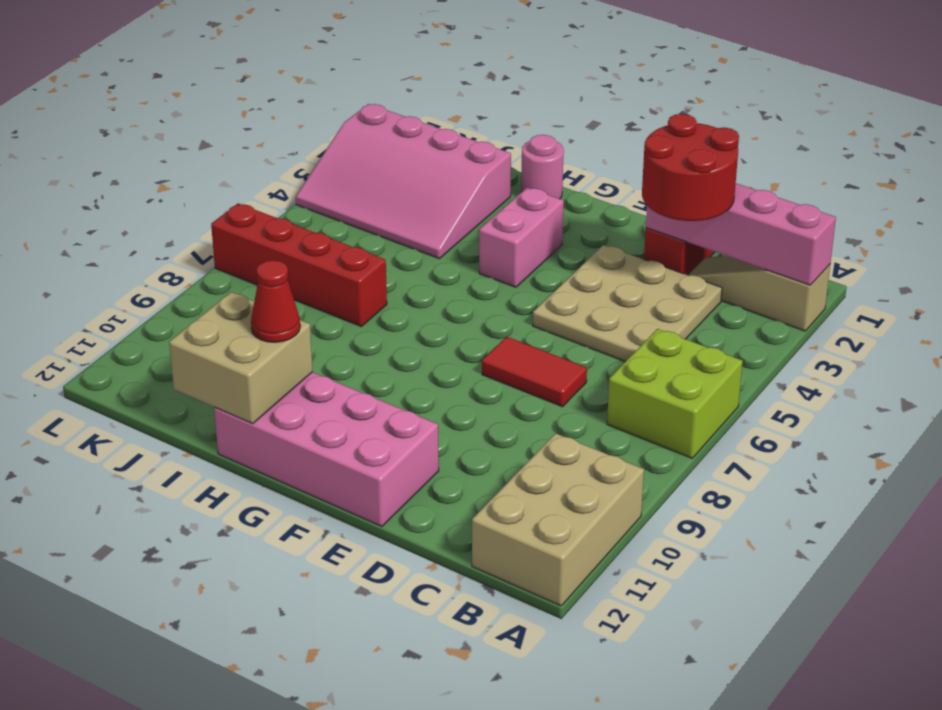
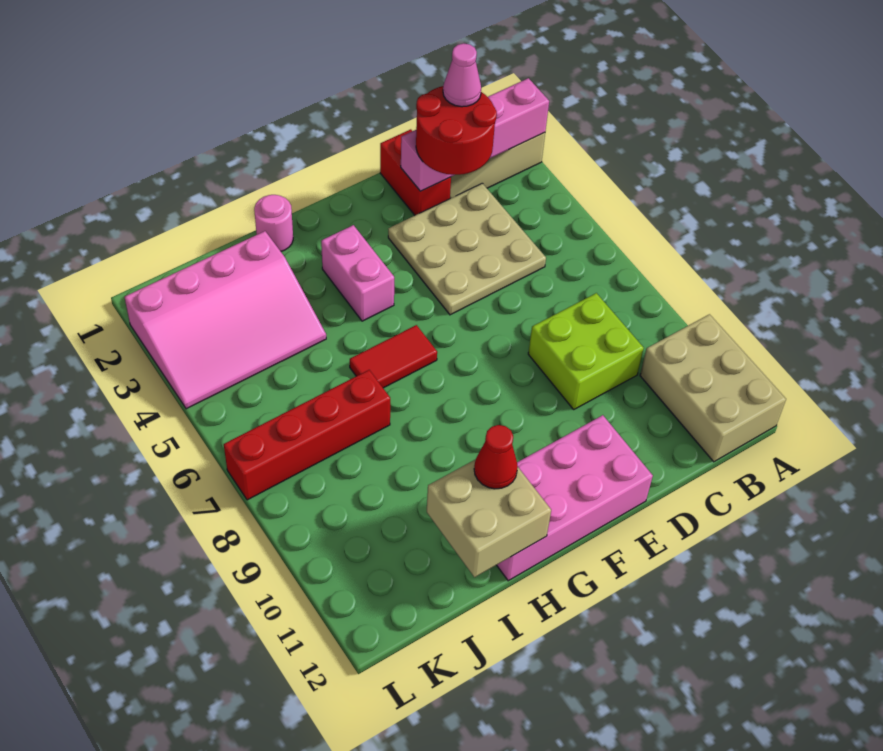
lime 2x2 brick [607,329,743,458] -> lime 2x2 brick moved to [528,293,644,409]
none -> pink 1x1 cone [443,43,481,107]
red 1x2 tile [482,337,587,407] -> red 1x2 tile moved to [350,325,437,388]

